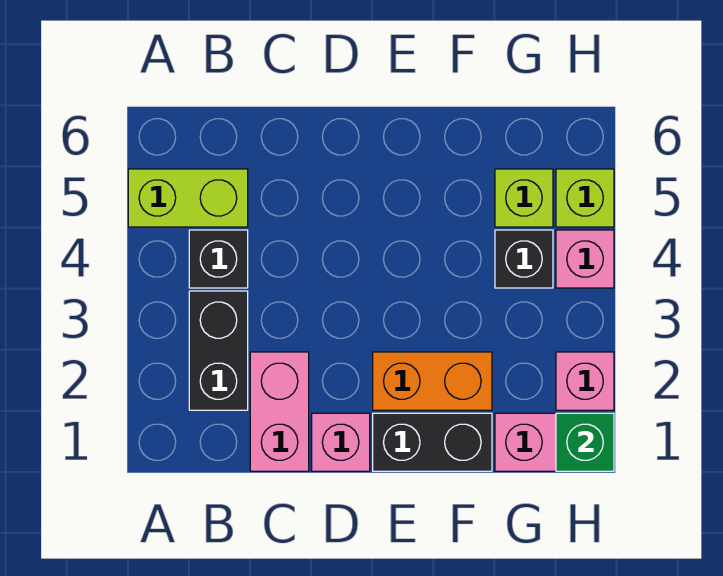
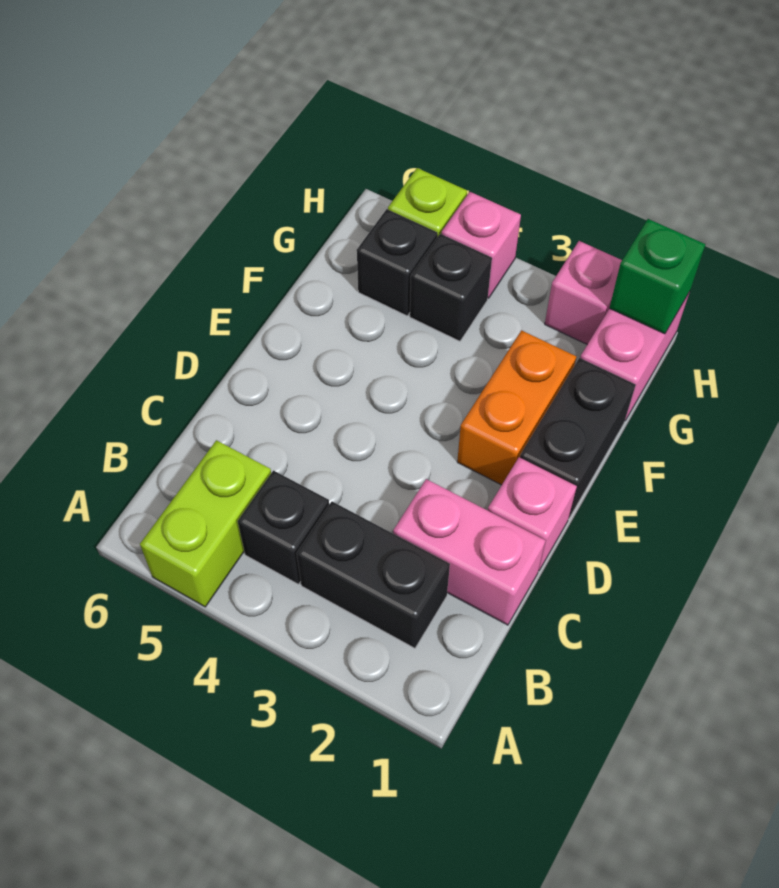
lime 1x1 brick [495,169,553,227] -> black 1x1 brick [357,209,437,316]

